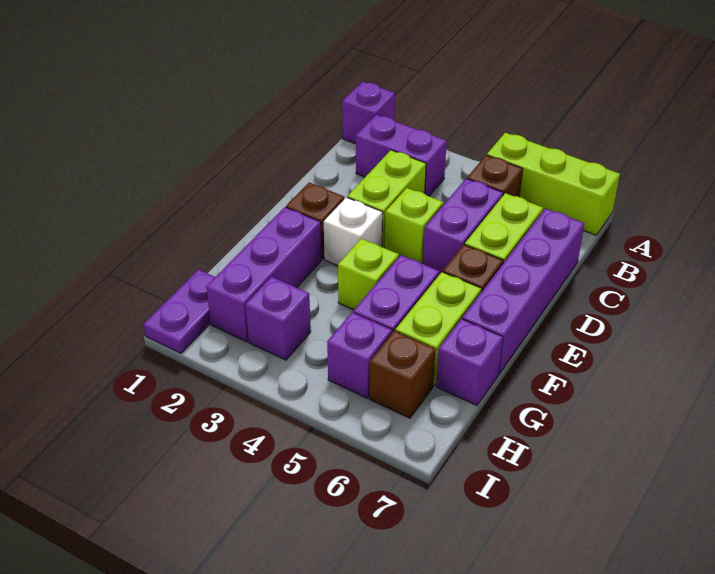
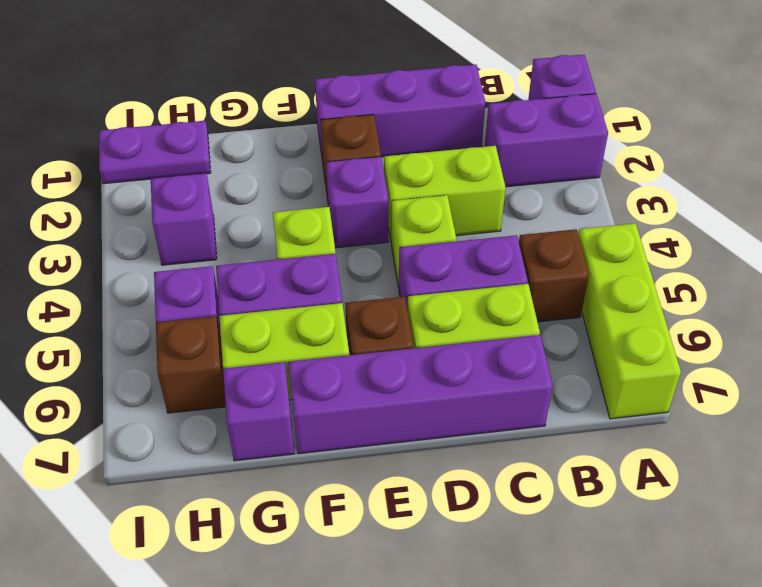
purple 1x2 brick [356,115,447,196] -> purple 1x2 brick turned to [485,94,608,187]
white 1x1 brick [324,197,383,266] -> purple 1x1 brick [326,157,388,248]
purple 1x3 brick [206,207,322,342] -> purple 1x3 brick moved to [315,65,485,160]

